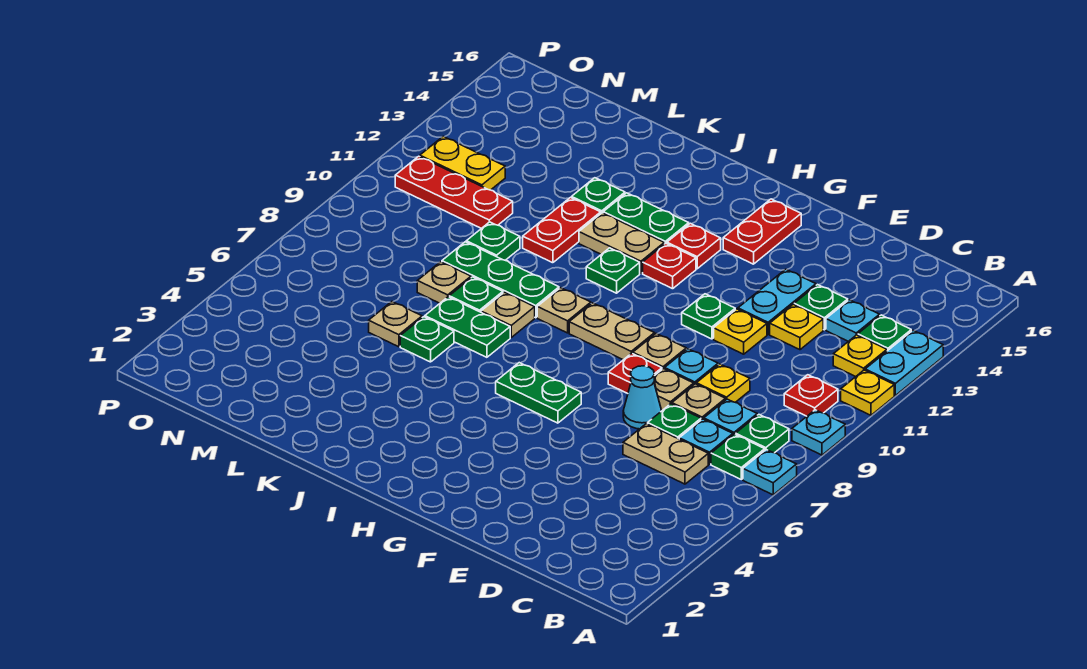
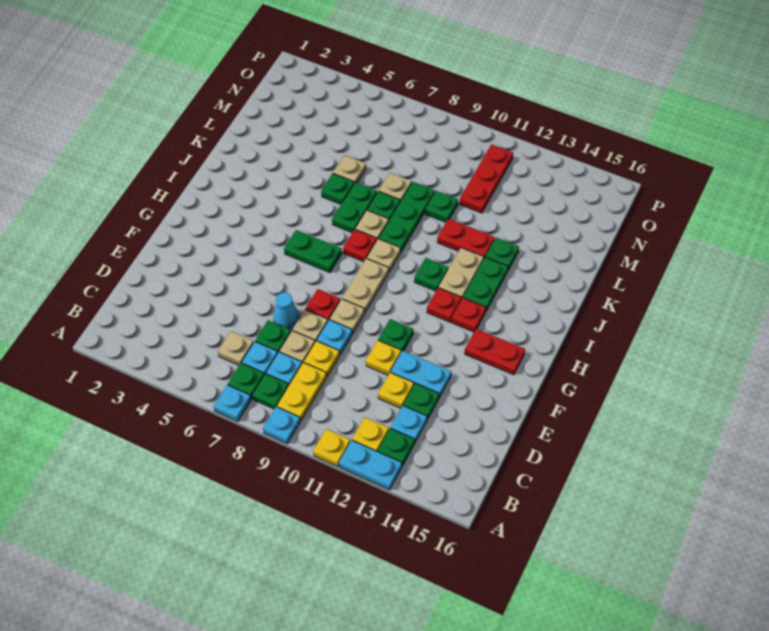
red 1x1 plate [784,375,838,416] -> red 1x1 plate moved to [343,229,377,262]
tan 1x2 plate [623,424,708,484] -> tan 1x1 plate [218,331,254,365]
green 1x2 plate [496,363,581,423] -> green 1x2 plate turned to [284,230,342,273]
yellow 1x2 plate [420,136,505,190] -> yellow 1x2 plate moved to [277,362,327,421]

